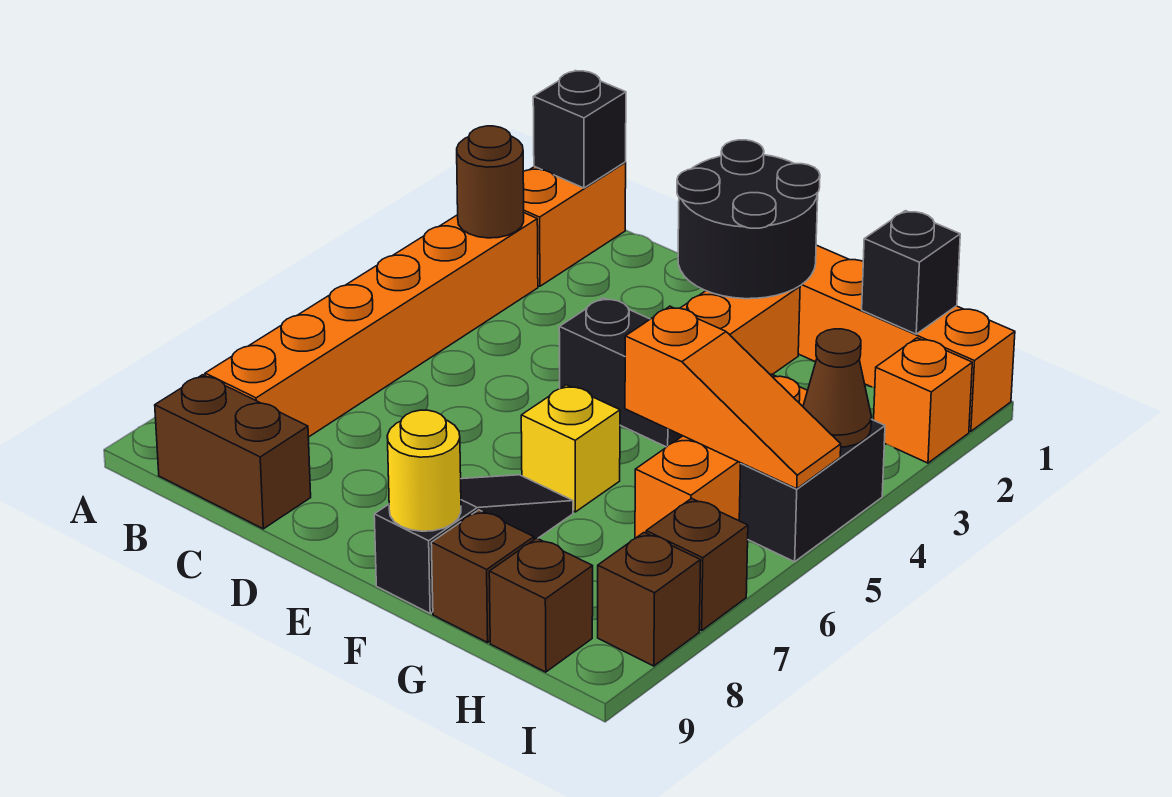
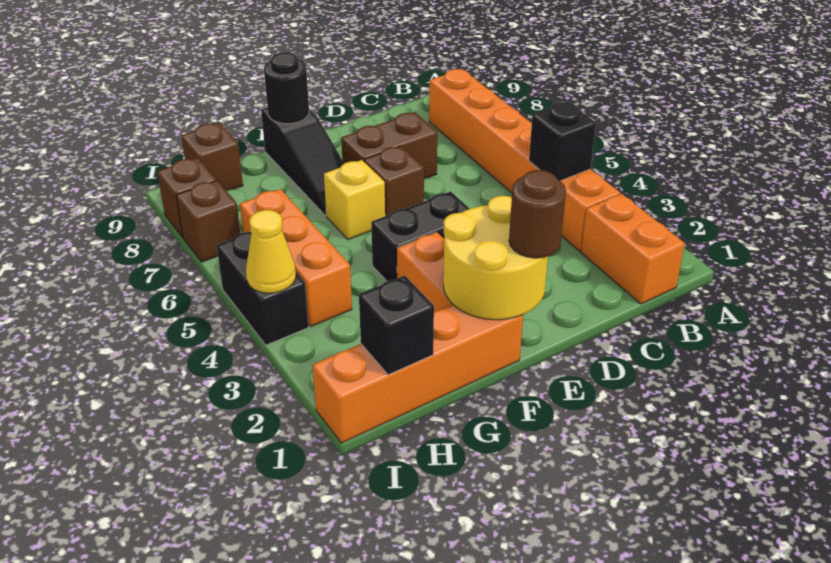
black 1x1 brick [533,71,626,188] -> black 1x1 brick moved to [529,102,596,181]
brown 1x1 round brick [457,126,524,238] -> brown 1x1 round brick moved to [509,170,566,258]
brown 1x2 brick [155,375,311,529] -> brown 1x2 brick moved to [341,112,437,179]
black 2x2 round brick [677,140,820,299] -> yellow 2x2 round brick [443,196,548,320]
yellow 1x1 round brick [387,410,461,531] -> black 1x1 round brick [264,52,309,124]
orange 1x3 slope [625,306,841,489] -> none
brown 1x1 brick [431,510,534,643] -> brown 1x1 brick moved to [364,146,424,216]
orange 1x1 brick [874,338,972,463] -> none
brown 1x1 cone [803,329,872,447] -> yellow 1x1 cone [246,210,296,293]

